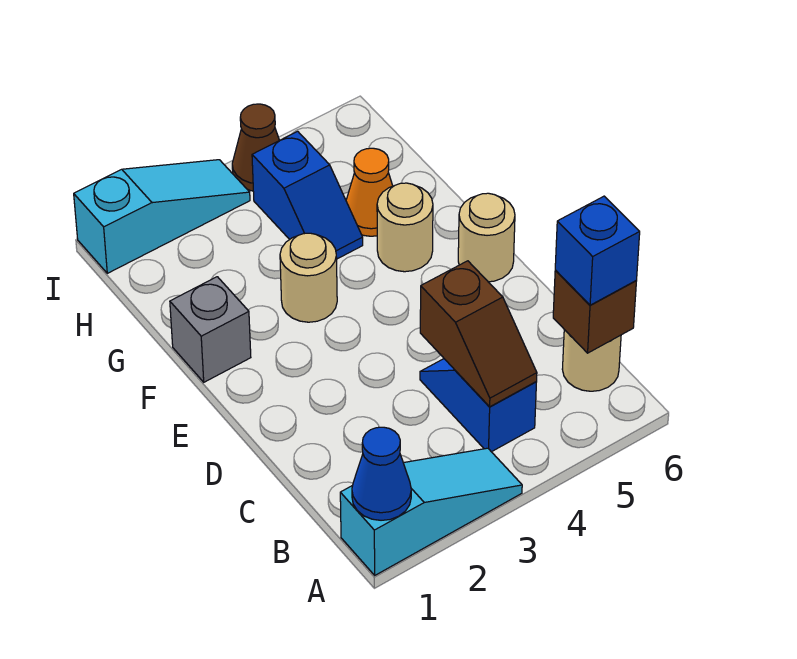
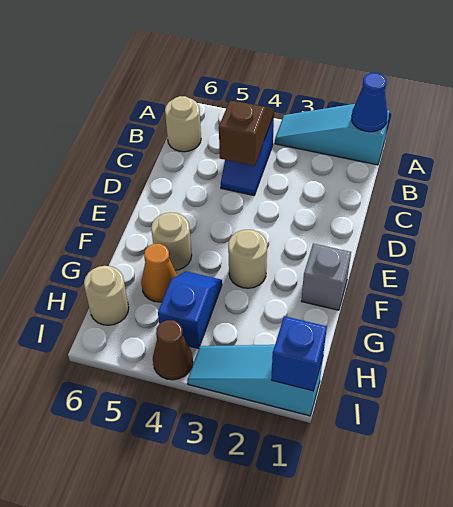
brown 1x1 brick [553,270,636,353] -> none
blue 1x1 brick [555,196,640,305] -> blue 1x1 brick moved to [271,316,327,391]
tan 1x1 round brick [458,193,515,282] -> tan 1x1 round brick moved to [84,266,129,325]

